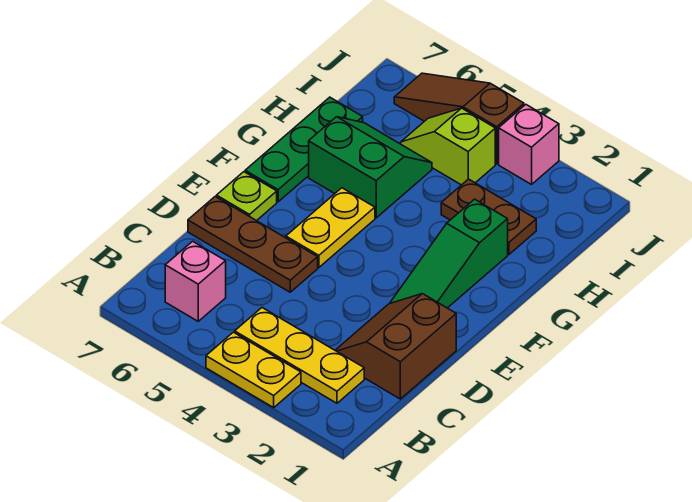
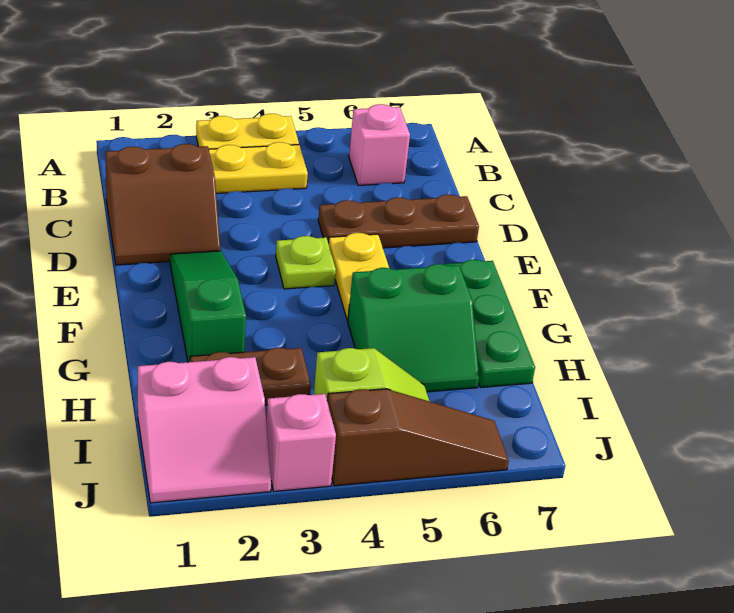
brown 2x2 slope [335,294,456,399] -> brown 2x2 slope turned to [105,144,221,265]
lime 1x1 plate [217,172,277,221] -> lime 1x1 plate moved to [276,236,336,289]
none -> pink 2x2 slope [138,357,271,503]

